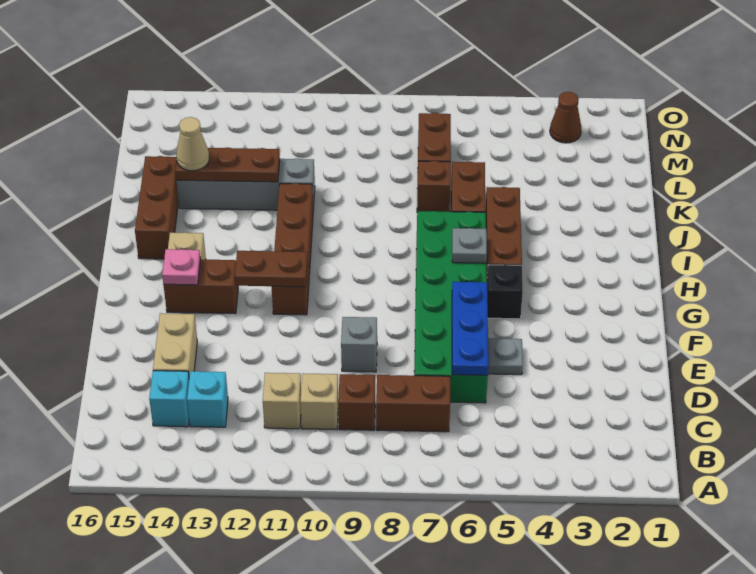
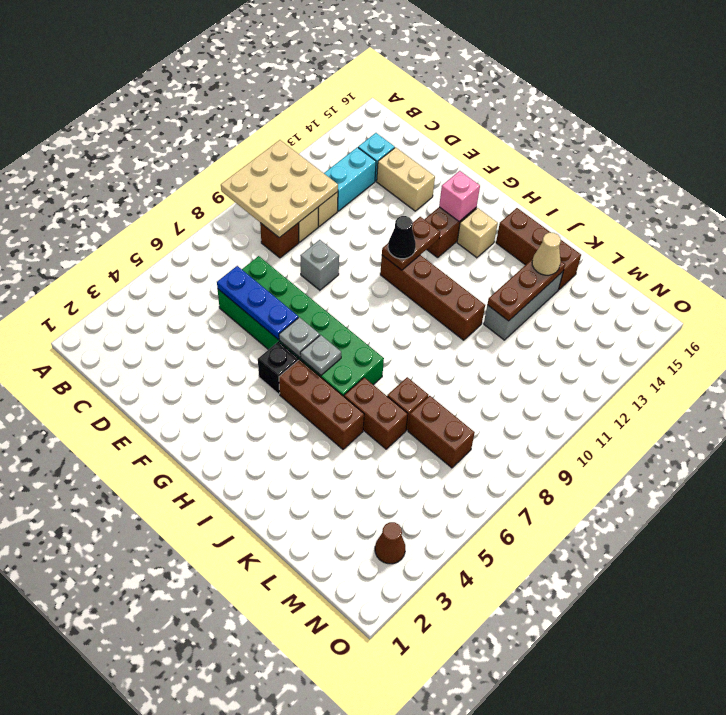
none -> tan 3x3 plate [221,140,338,238]
brown 1x2 brick [376,375,450,432] -> none
cyan 1x1 brick [187,371,228,427] -> cyan 1x2 brick [324,147,376,211]
grey 1x1 plate [488,338,523,375] -> grey 1x1 plate moved to [279,317,320,357]
none -> black 1x1 cone [388,216,416,259]
pink 1x1 plate [162,249,201,285] -> pink 1x1 brick [439,171,480,221]
grey 1x4 brick [176,158,315,210] -> grey 1x3 brick [484,272,563,340]

